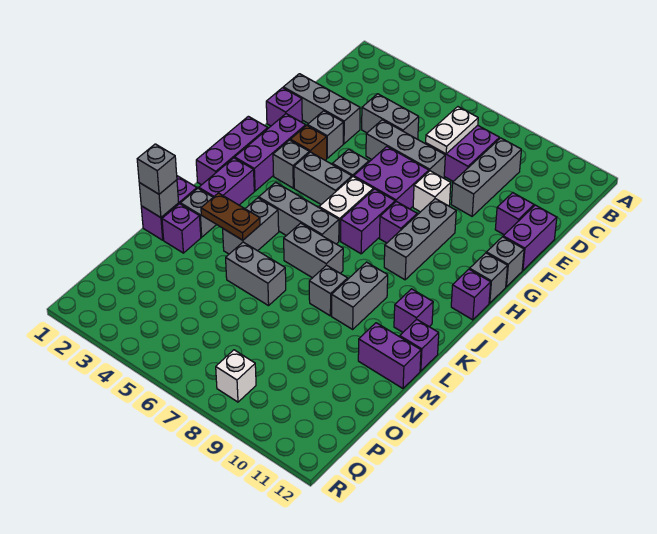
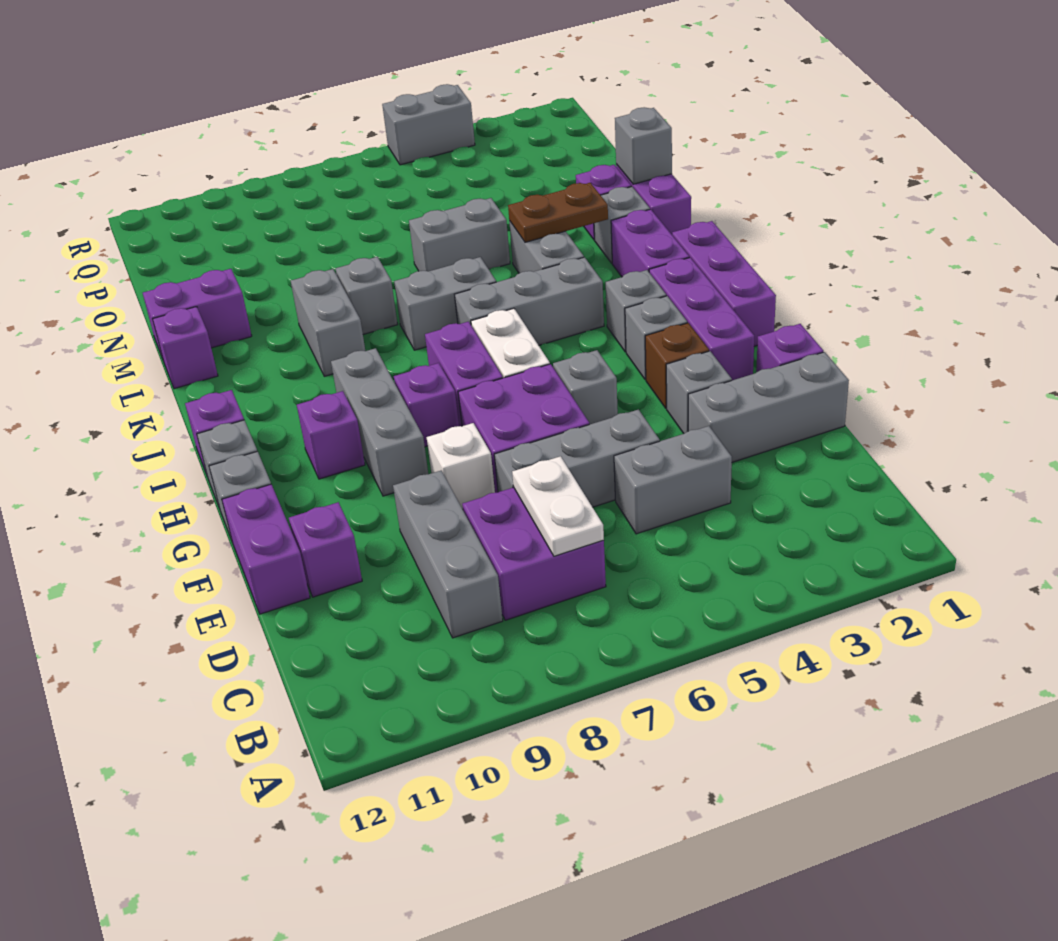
grey 1x2 brick [294,152,352,204] -> grey 1x2 brick moved to [382,84,475,165]
purple 1x1 brick [394,289,433,332] -> purple 1x1 brick moved to [297,391,365,479]
grey 1x1 brick [137,144,177,194] -> grey 1x1 brick moved to [606,270,666,352]
white 1x1 brick [216,350,256,402] -> none

